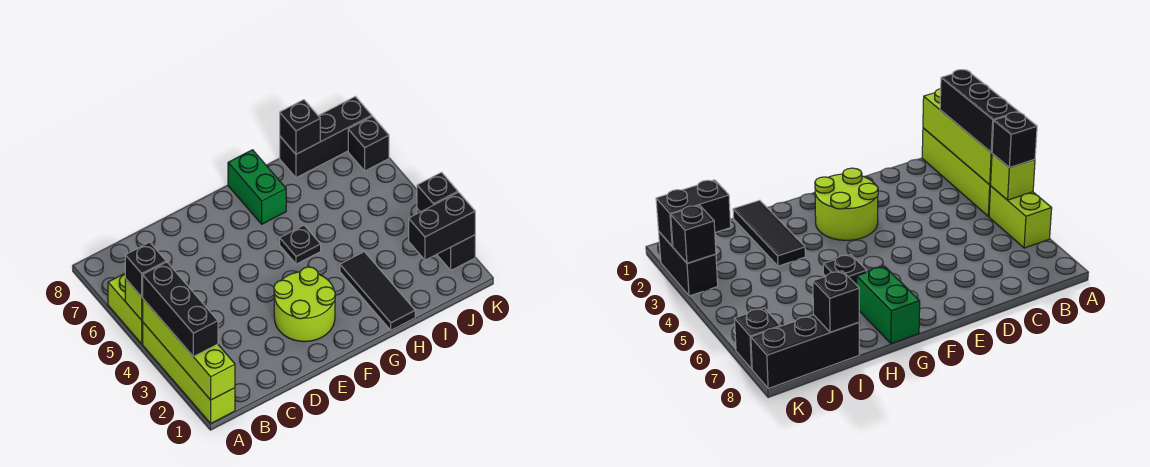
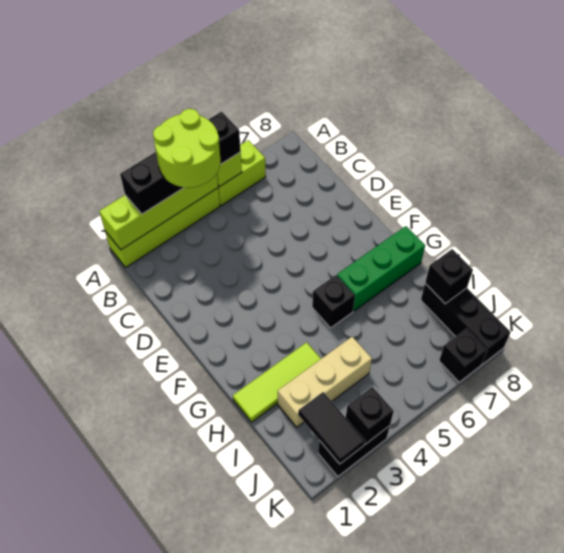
lime 2x2 round brick [274,267,335,342] -> lime 2x2 round brick moved to [153,109,221,188]
black 1x1 plate [280,225,321,264] -> black 1x1 brick [312,275,355,328]
green 1x2 brick [228,150,286,224] -> green 1x3 brick [337,226,425,311]
black 1x3 tile [340,252,415,330] -> lime 1x3 tile [233,342,321,422]
none -> tan 1x3 brick [278,337,372,427]
black 1x2 brick [409,192,475,260] -> black 1x2 tile [298,392,365,464]

